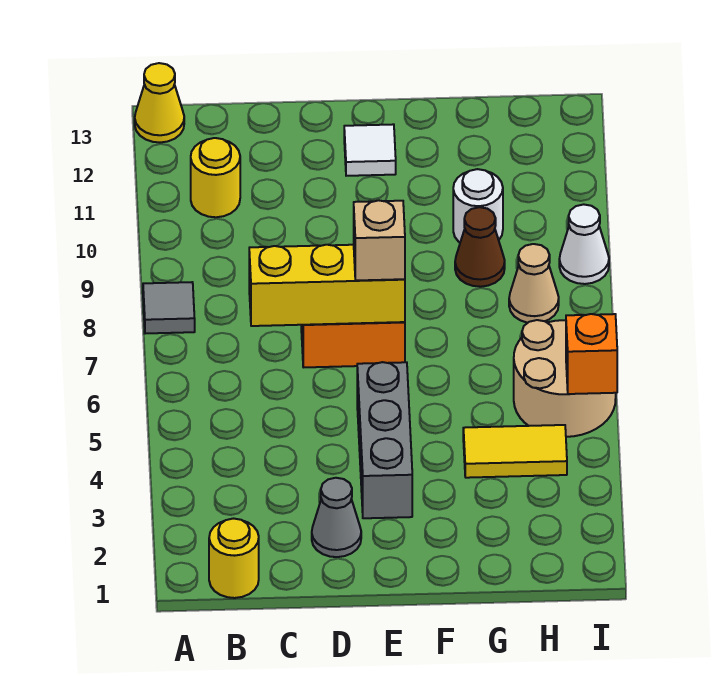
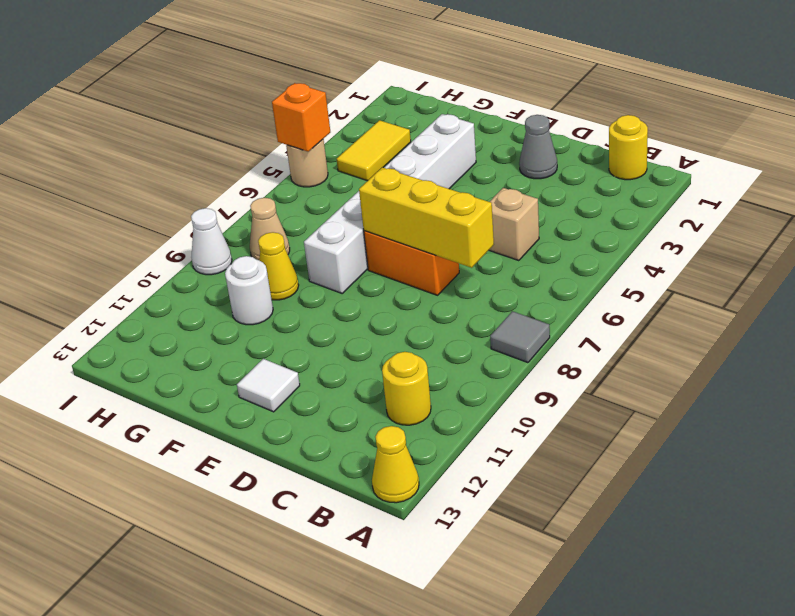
grey 1x3 brick [357,362,412,518] -> none
tan 1x1 brick [354,200,405,280] -> tan 1x1 brick moved to [489,188,539,261]
none -> white 1x6 brick [304,114,476,293]
yellow 1x2 tile [463,425,567,478] -> yellow 1x2 tile turned to [337,120,411,181]
brown 1x1 cone [455,207,505,287] -> yellow 1x1 cone [258,232,299,300]
tan 2x2 round brick [514,320,616,437] -> tan 1x1 round brick [286,139,328,187]

